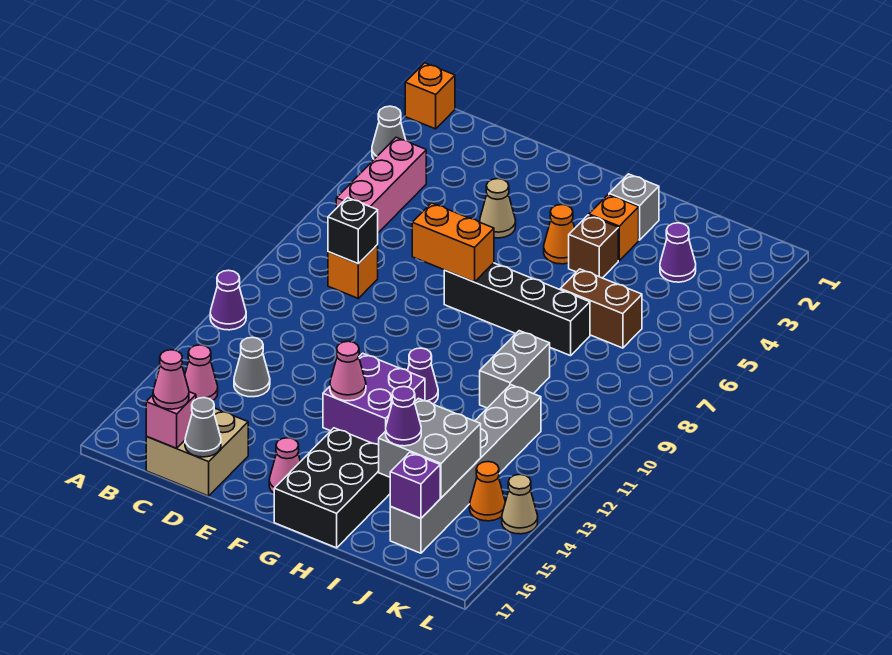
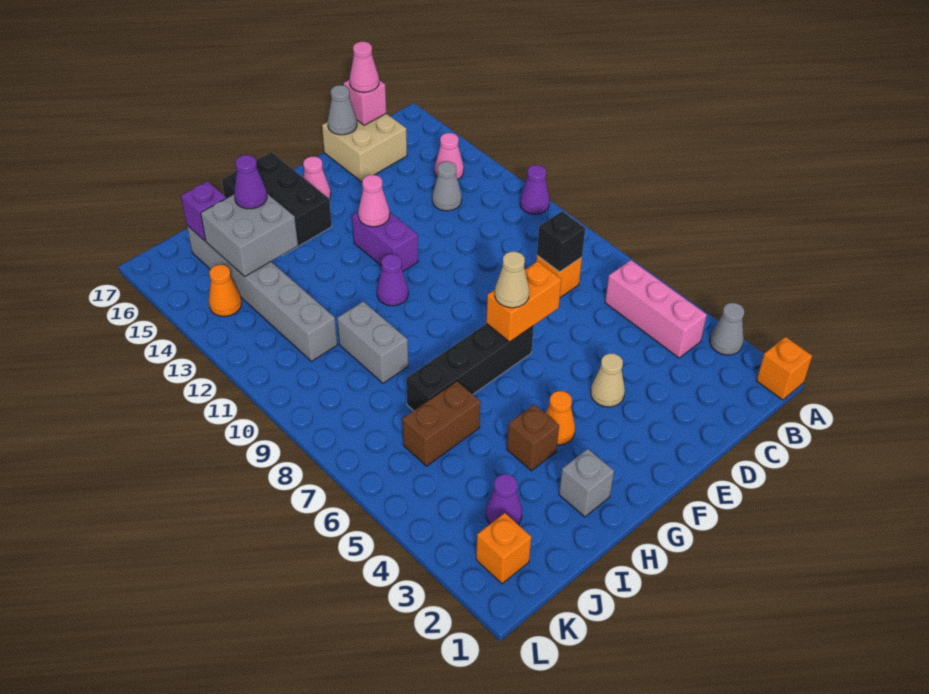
purple 2x2 brick [323,353,425,445] -> purple 1x2 brick [352,212,418,271]
orange 1x1 brick [589,195,639,260] -> orange 1x1 brick moved to [476,513,531,584]
tan 1x1 cone [502,475,538,534] -> tan 1x1 cone moved to [495,252,529,308]

